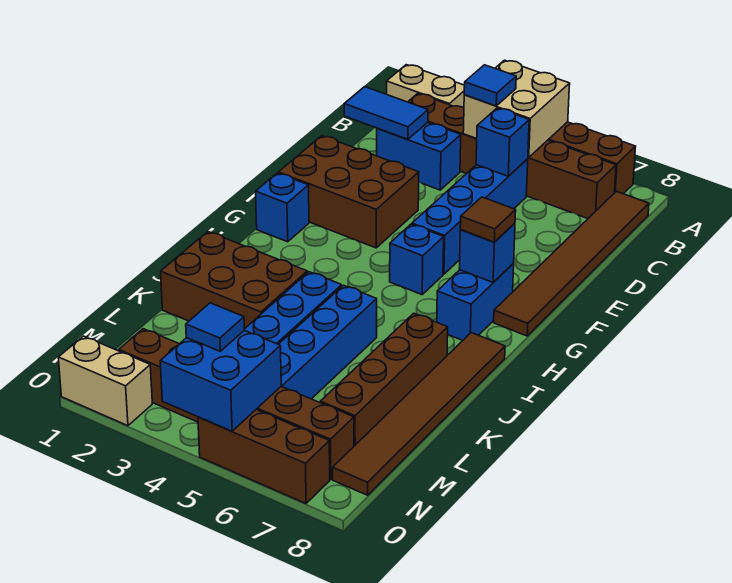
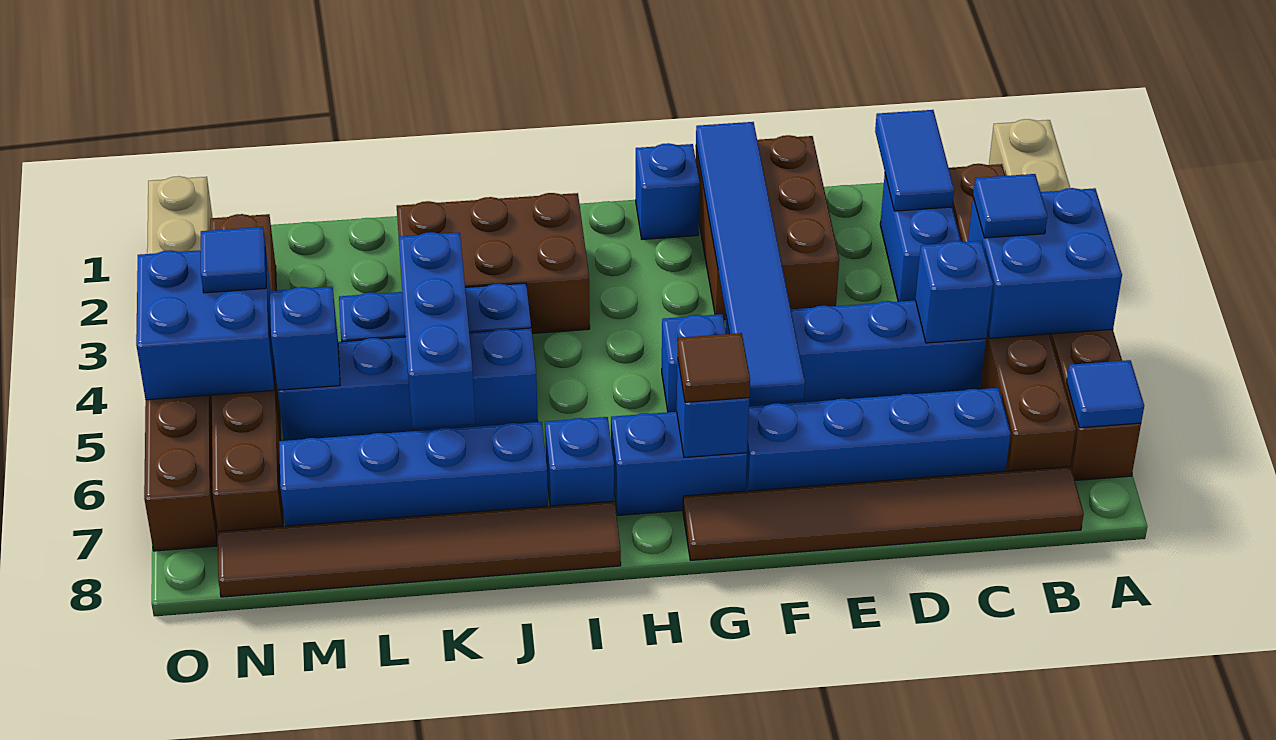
tan 2x2 brick [463,60,570,158] -> blue 2x2 brick [968,188,1122,338]
none -> blue 1x1 tile [1067,360,1144,428]
none -> blue 1x4 brick [745,388,1011,491]
none -> blue 1x6 tile [696,122,805,403]
none -> blue 1x1 brick [545,417,614,506]
brown 2x3 brick [161,232,307,329] -> brown 2x3 brick turned to [397,193,590,334]
brown 1x4 brick [320,313,448,446] -> blue 1x4 brick [279,422,548,526]
none -> blue 1x3 brick [399,232,475,428]
none -> blue 1x1 brick [270,287,340,390]

